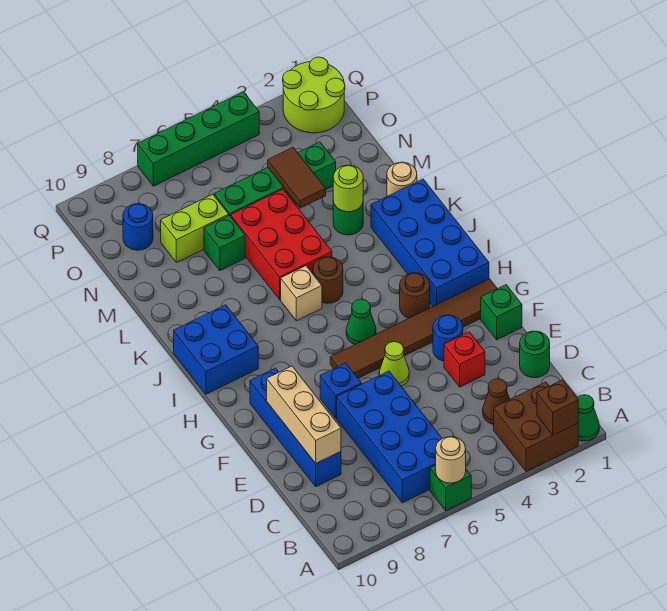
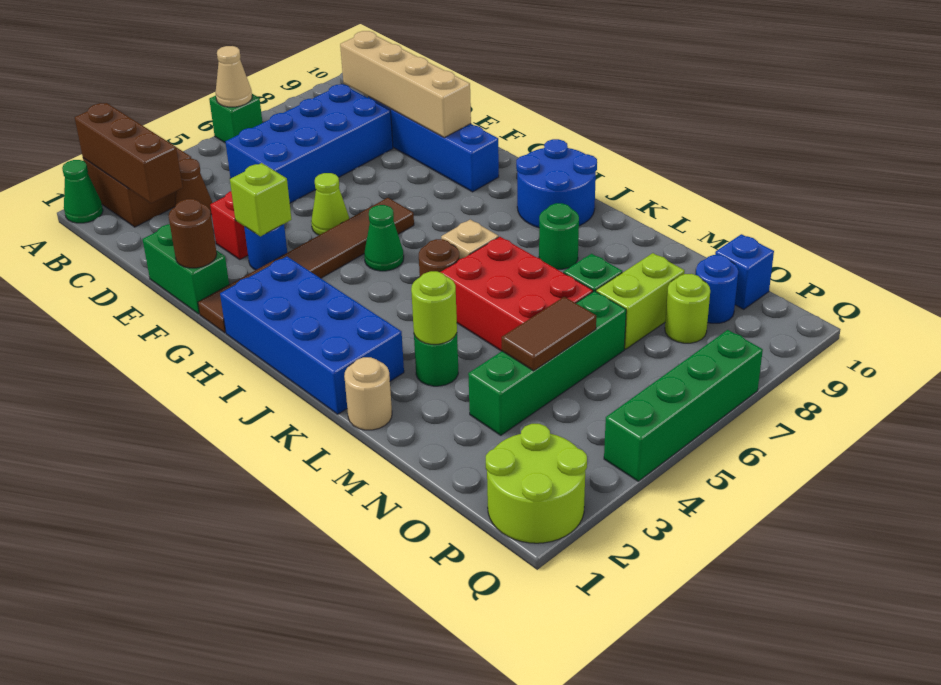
brown 1x1 brick [537,380,578,435] -> brown 1x3 brick [75,103,183,203]
tan 1x1 round brick [436,437,466,483] -> tan 1x1 cone [216,46,252,107]
blue 2x4 brick [337,371,442,503] -> blue 2x4 brick turned to [225,84,393,203]
green 1x1 round brick [520,331,550,378] -> green 1x1 round brick moved to [539,203,579,269]
tan 1x3 brick [267,366,341,463] -> tan 1x4 brick [340,31,471,138]
green 1x1 brick [481,285,522,340] -> green 1x2 brick [143,224,229,314]
none -> lime 1x1 brick [230,163,292,236]
blue 1x1 brick [320,363,362,418] -> blue 1x1 brick moved to [715,234,774,309]
brown 1x1 round brick [400,273,430,318] -> brown 1x1 round brick moved to [168,199,217,268]
blue 2x2 brick [174,305,258,394] -> blue 2x2 round brick [516,139,597,228]
brown 1x2 tile [268,148,326,208] -> brown 1x2 tile turned to [502,297,596,371]
none -> lime 1x1 round brick [665,274,710,343]

